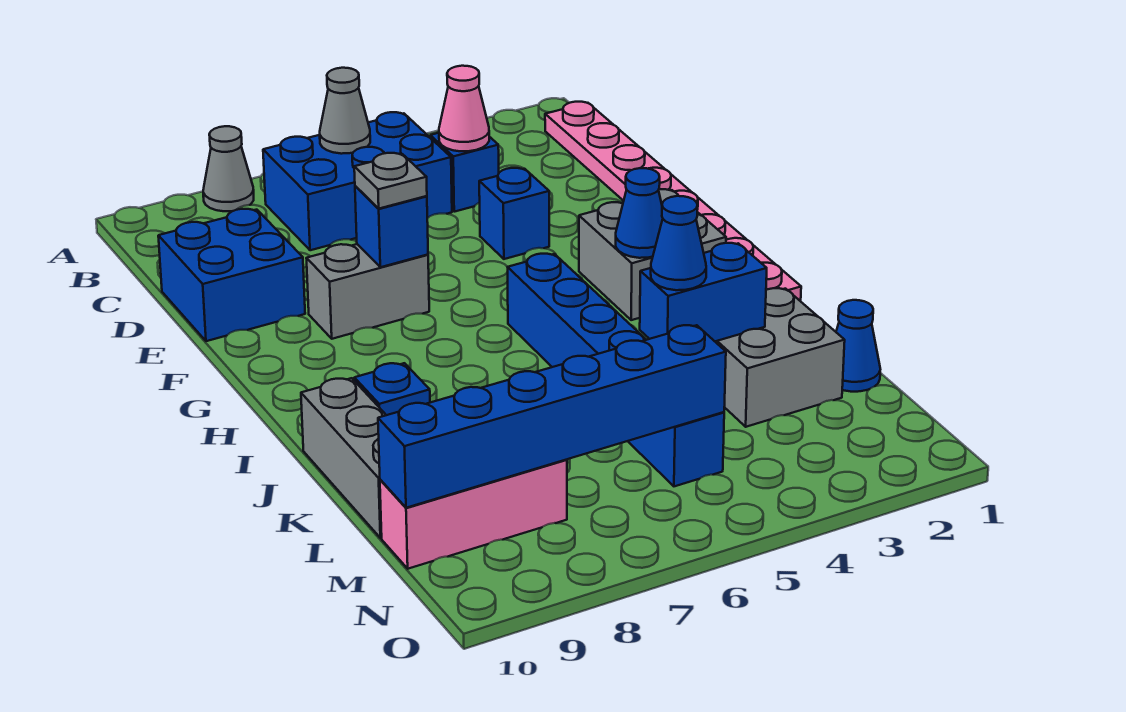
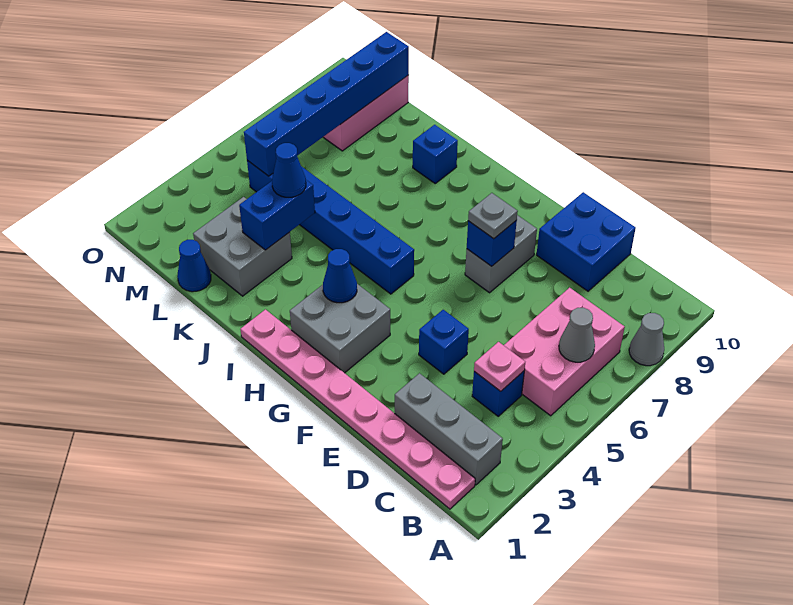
blue 2x3 brick [263,112,452,250] -> pink 2x3 brick [504,288,625,416]
pink 1x1 cone [439,66,489,151] -> pink 1x1 plate [474,342,525,391]
grey 1x3 brick [301,378,386,538] -> grey 1x3 brick moved to [395,373,503,485]

